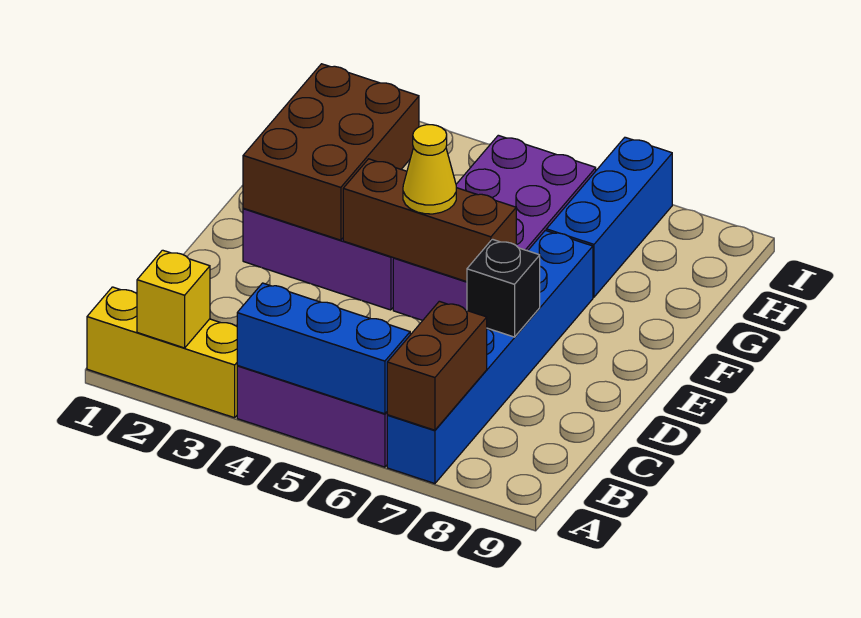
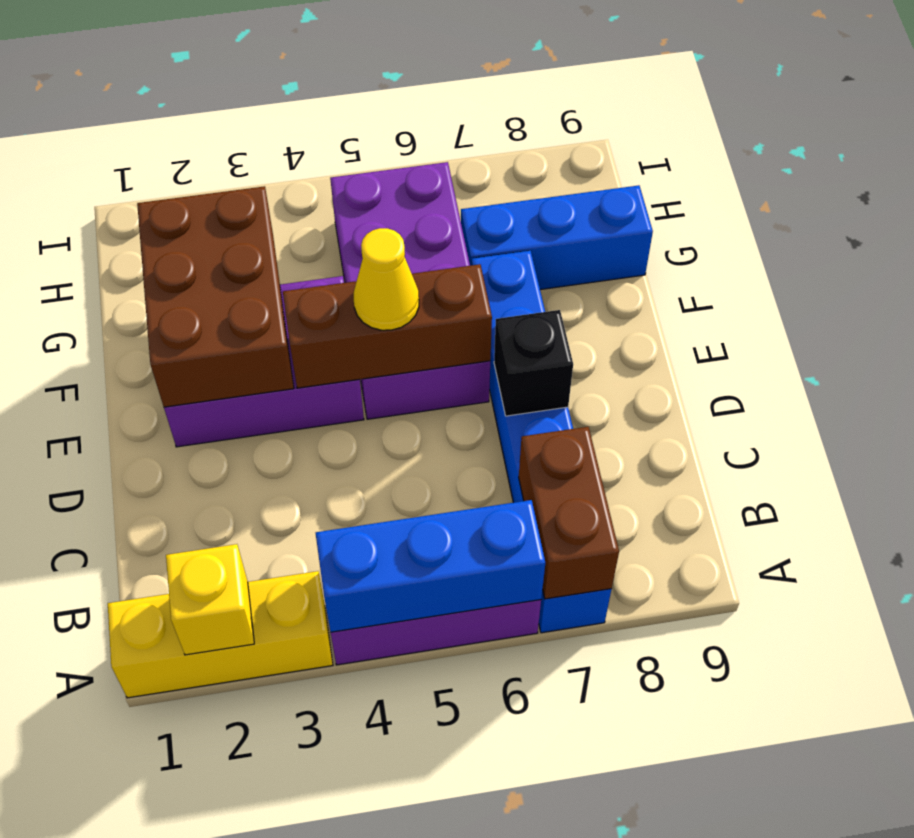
blue 1x3 brick [546,137,672,297] -> blue 1x3 brick turned to [461,185,653,290]

